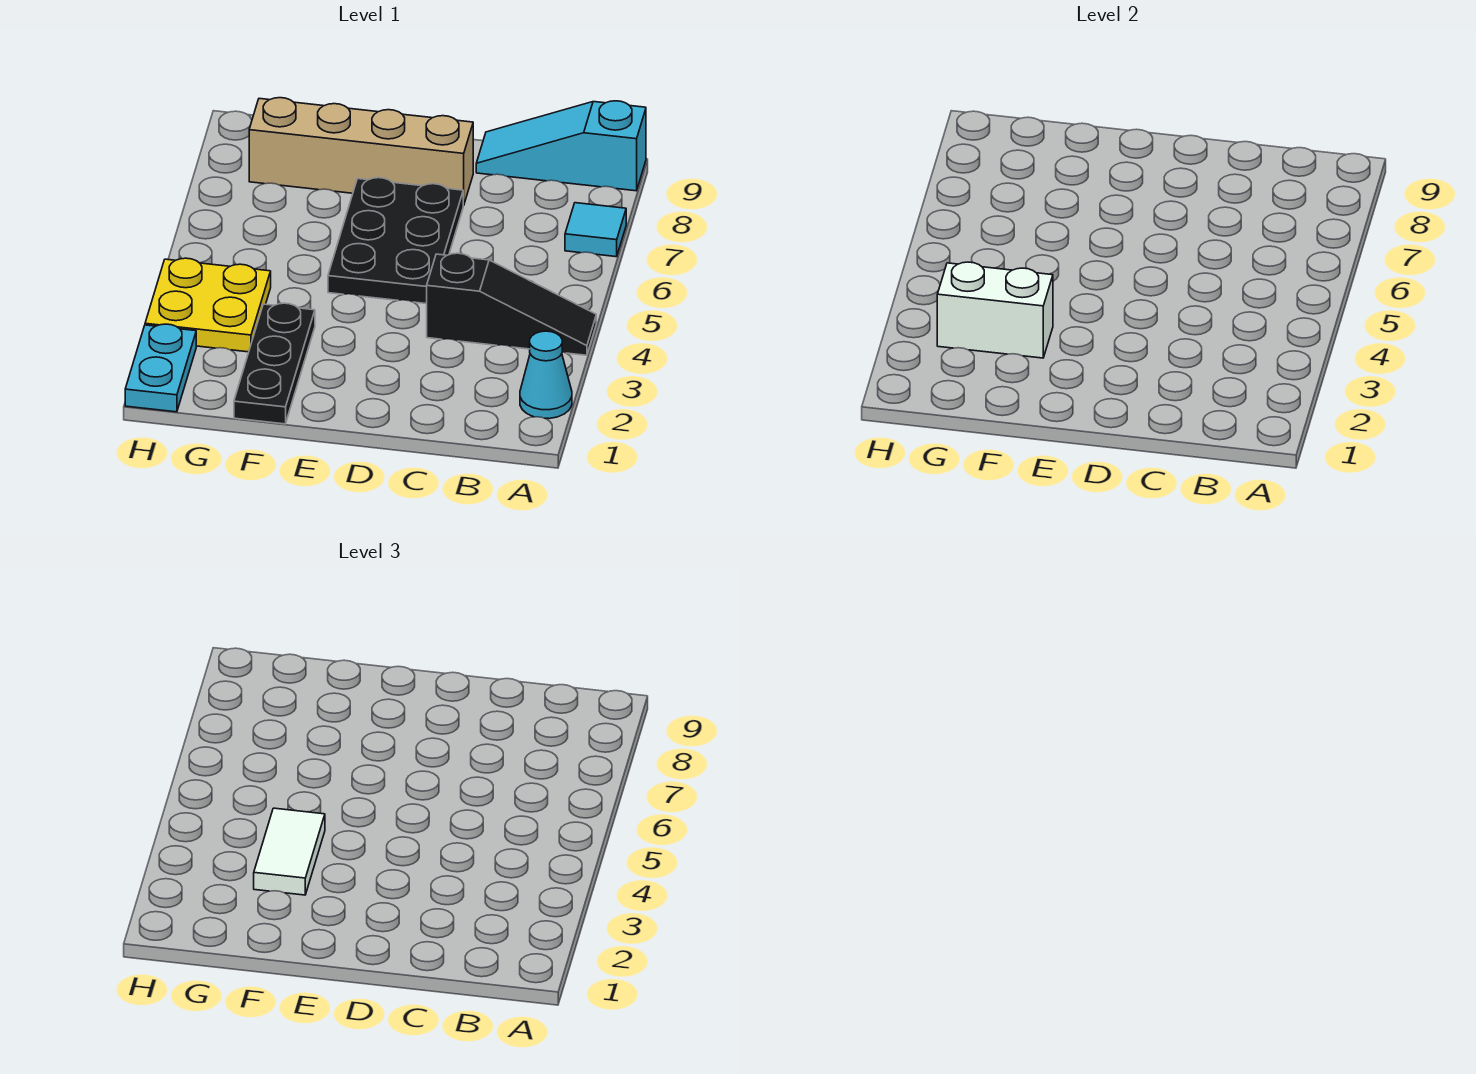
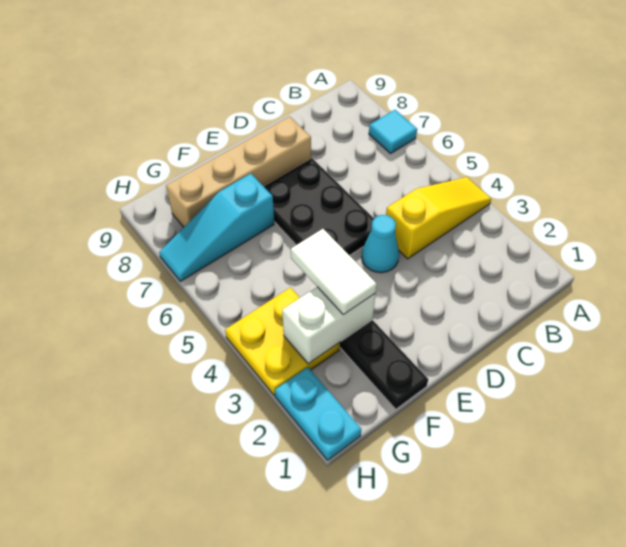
cyan 1x1 cone [520,331,572,419] -> cyan 1x1 cone moved to [362,215,399,273]
black 1x3 slope [427,253,596,355] -> yellow 1x3 slope [386,177,491,259]
cyan 1x3 slope [476,101,646,191] -> cyan 1x3 slope moved to [159,174,274,281]

